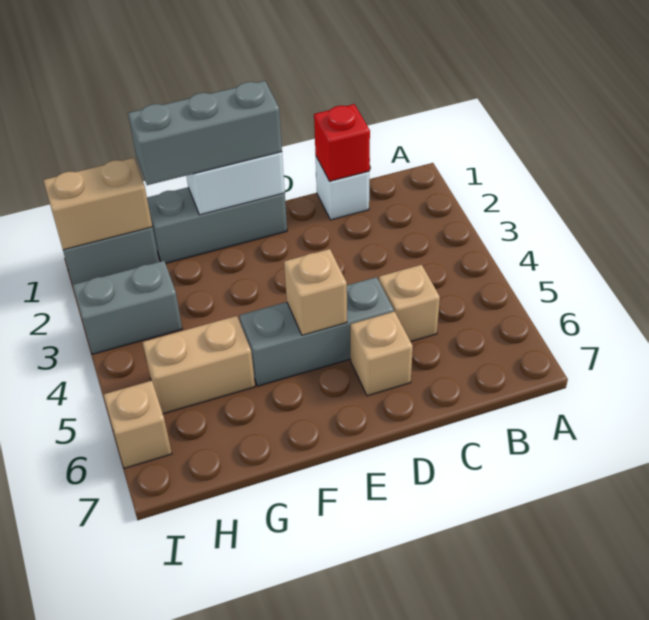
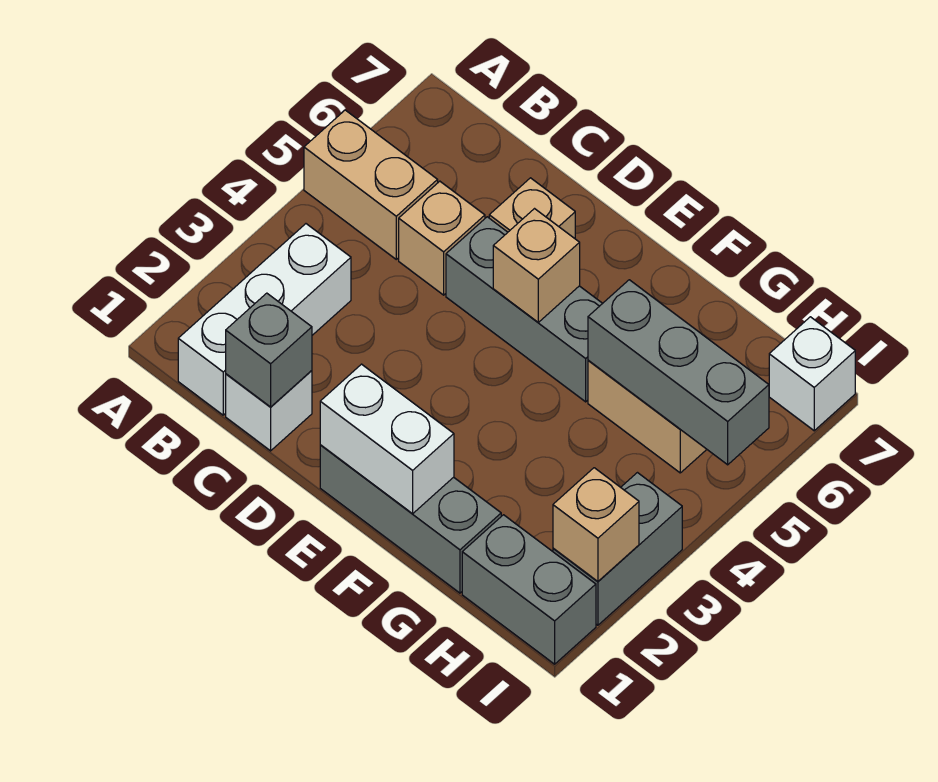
none -> white 1x3 brick [178,224,351,415]
red 1x1 brick [314,104,370,181] -> grey 1x1 brick [226,293,312,407]
grey 1x3 brick [128,81,282,185] -> grey 1x3 brick moved to [588,280,769,465]
tan 1x2 brick [43,158,152,250] -> tan 1x2 brick moved to [304,110,438,259]
grey 1x2 brick [73,261,182,354] -> grey 1x2 brick turned to [553,473,682,625]
tan 1x1 brick [104,381,172,468] -> tan 1x1 brick moved to [553,468,639,581]
none -> white 1x1 brick [769,317,855,431]

